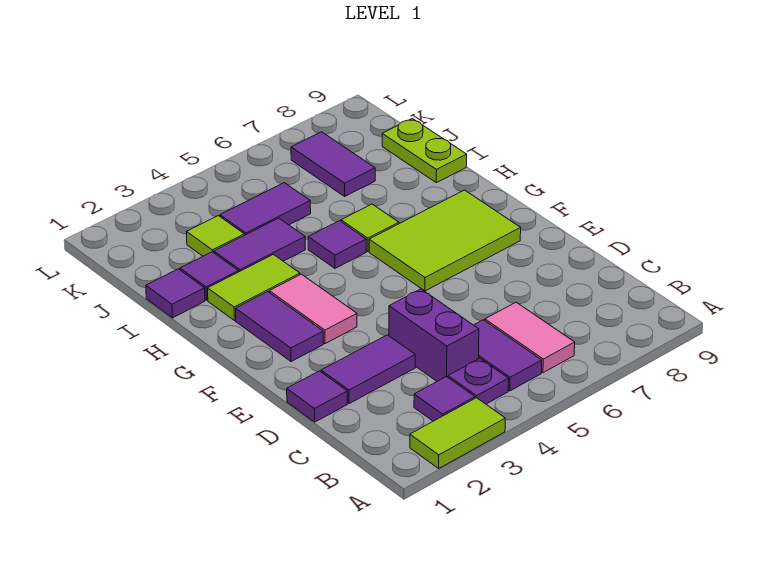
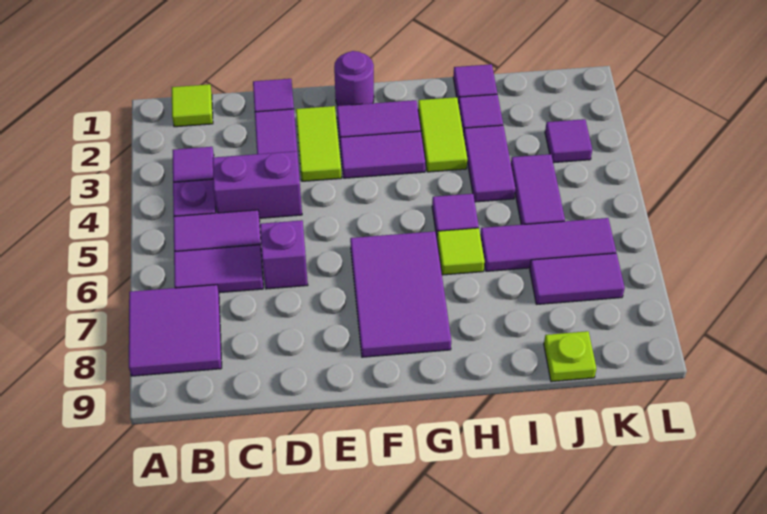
lime 1x2 tile [410,398,505,468] -> lime 1x2 tile moved to [296,106,342,181]
none -> purple 2x2 tile [129,285,222,376]
pink 1x2 tile [485,302,575,373] -> purple 1x2 tile [174,245,263,293]
none -> purple 1x1 brick [260,220,308,289]
none -> purple 1x1 round brick [334,51,374,106]
pink 1x2 tile [269,274,357,344] -> purple 1x2 tile [340,131,425,178]
lime 2x3 tile [369,190,521,291] -> purple 2x3 tile [350,231,451,357]
none -> purple 1x3 tile [480,218,616,271]
lime 1x2 plate [382,118,467,183] -> lime 1x1 plate [544,331,596,382]
lime 1x1 tile [187,216,244,256] -> lime 1x1 tile moved to [172,84,213,127]
none -> purple 1x1 tile [545,119,592,163]

